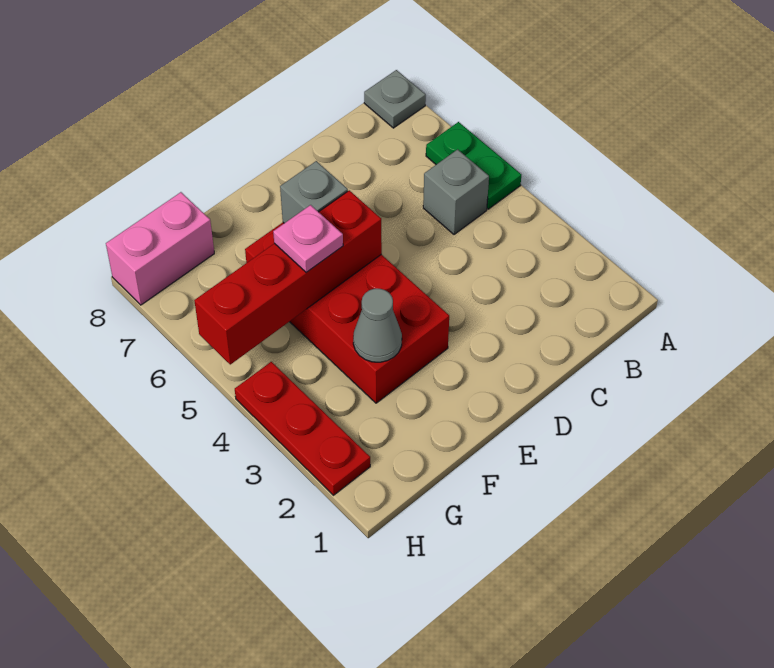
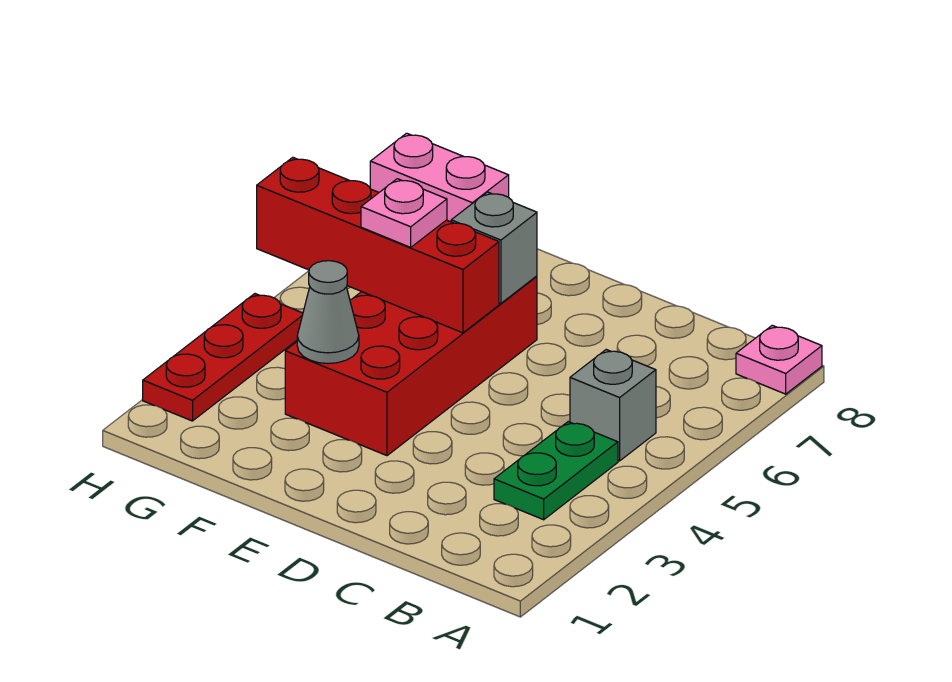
green 1x2 plate [426,122,521,209] -> green 1x2 plate moved to [494,422,618,520]
grey 1x1 plate [364,70,426,128] -> pink 1x1 plate [736,325,822,394]

